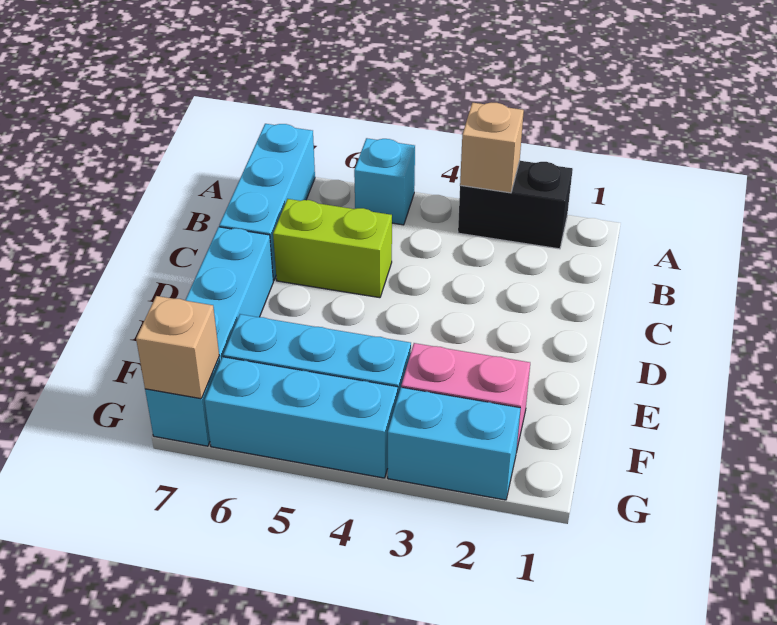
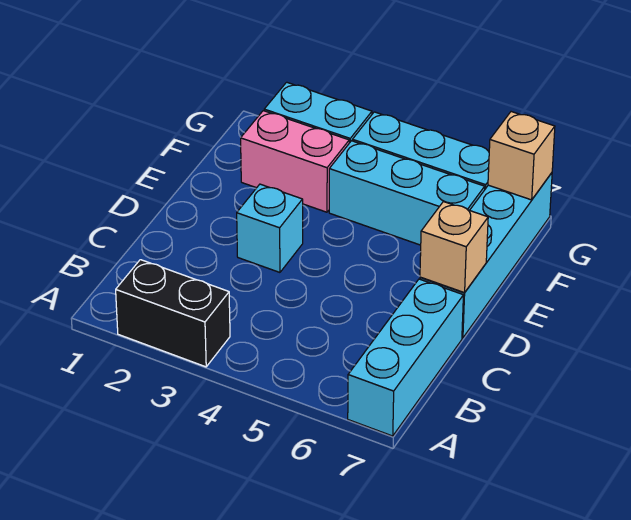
tan 1x1 brick [460,103,524,193] -> tan 1x1 brick moved to [420,202,488,293]
cyan 1x1 brick [354,138,415,225] -> cyan 1x1 brick moved to [237,184,303,272]
lime 1x2 brick [273,199,392,298] -> none

